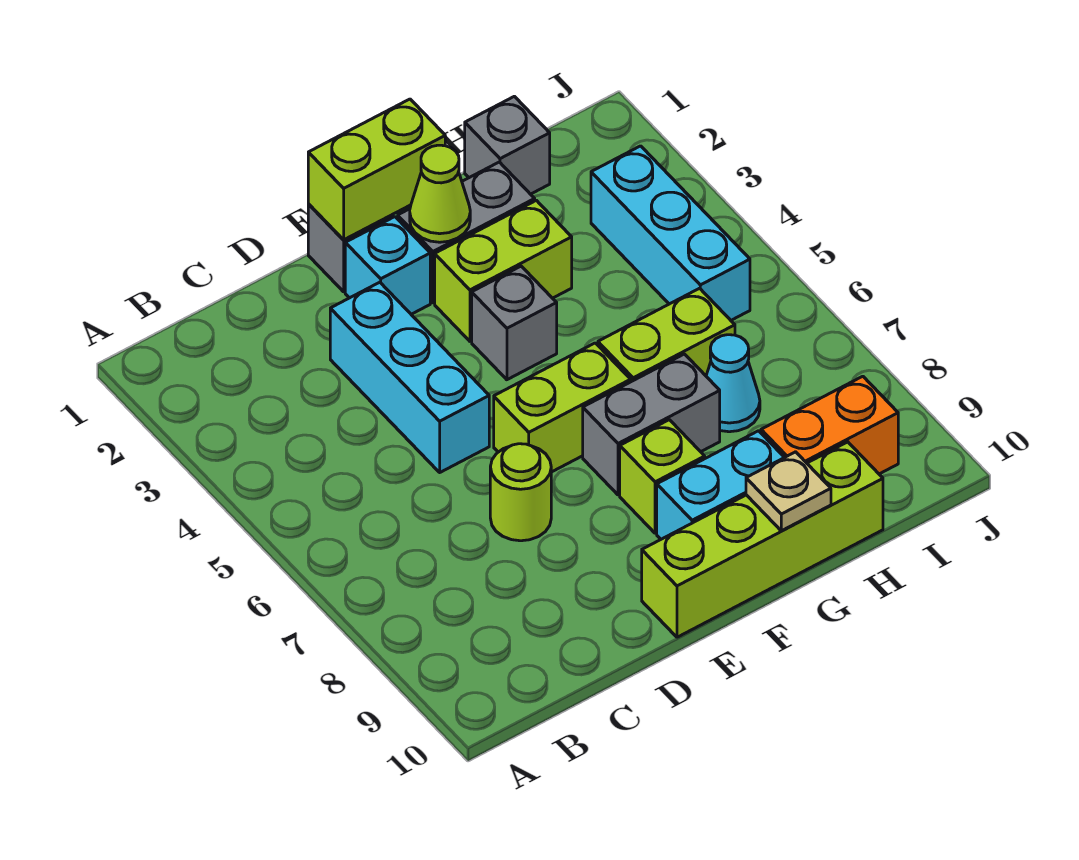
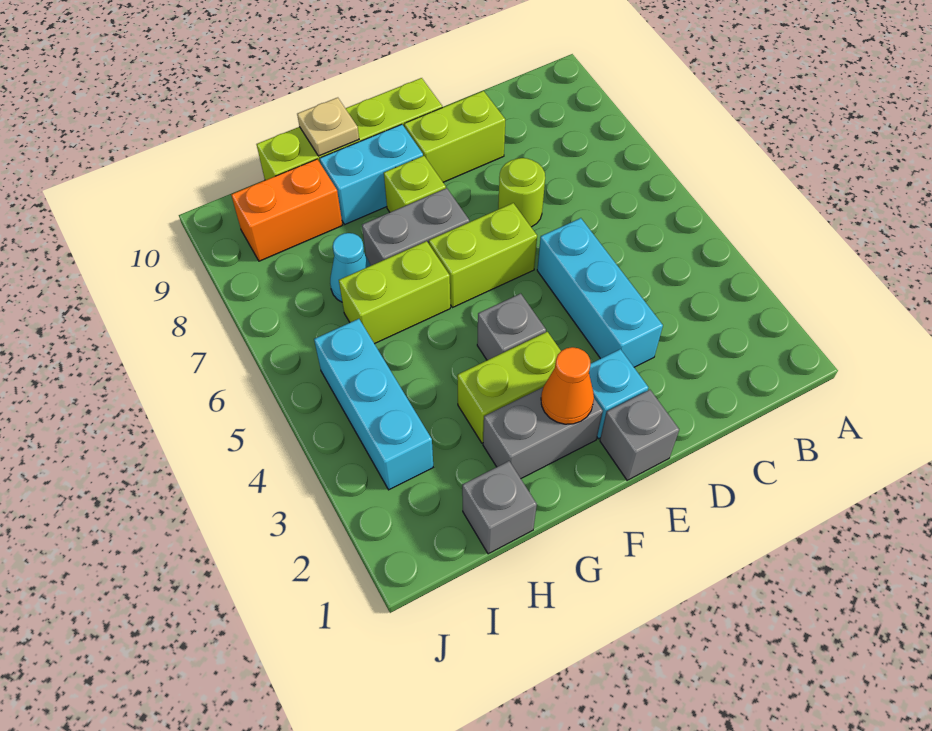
lime 1x2 brick [308,99,445,240] -> lime 1x2 brick moved to [404,91,505,182]
lime 1x1 cone [410,145,470,242] -> orange 1x1 cone [541,347,594,424]

